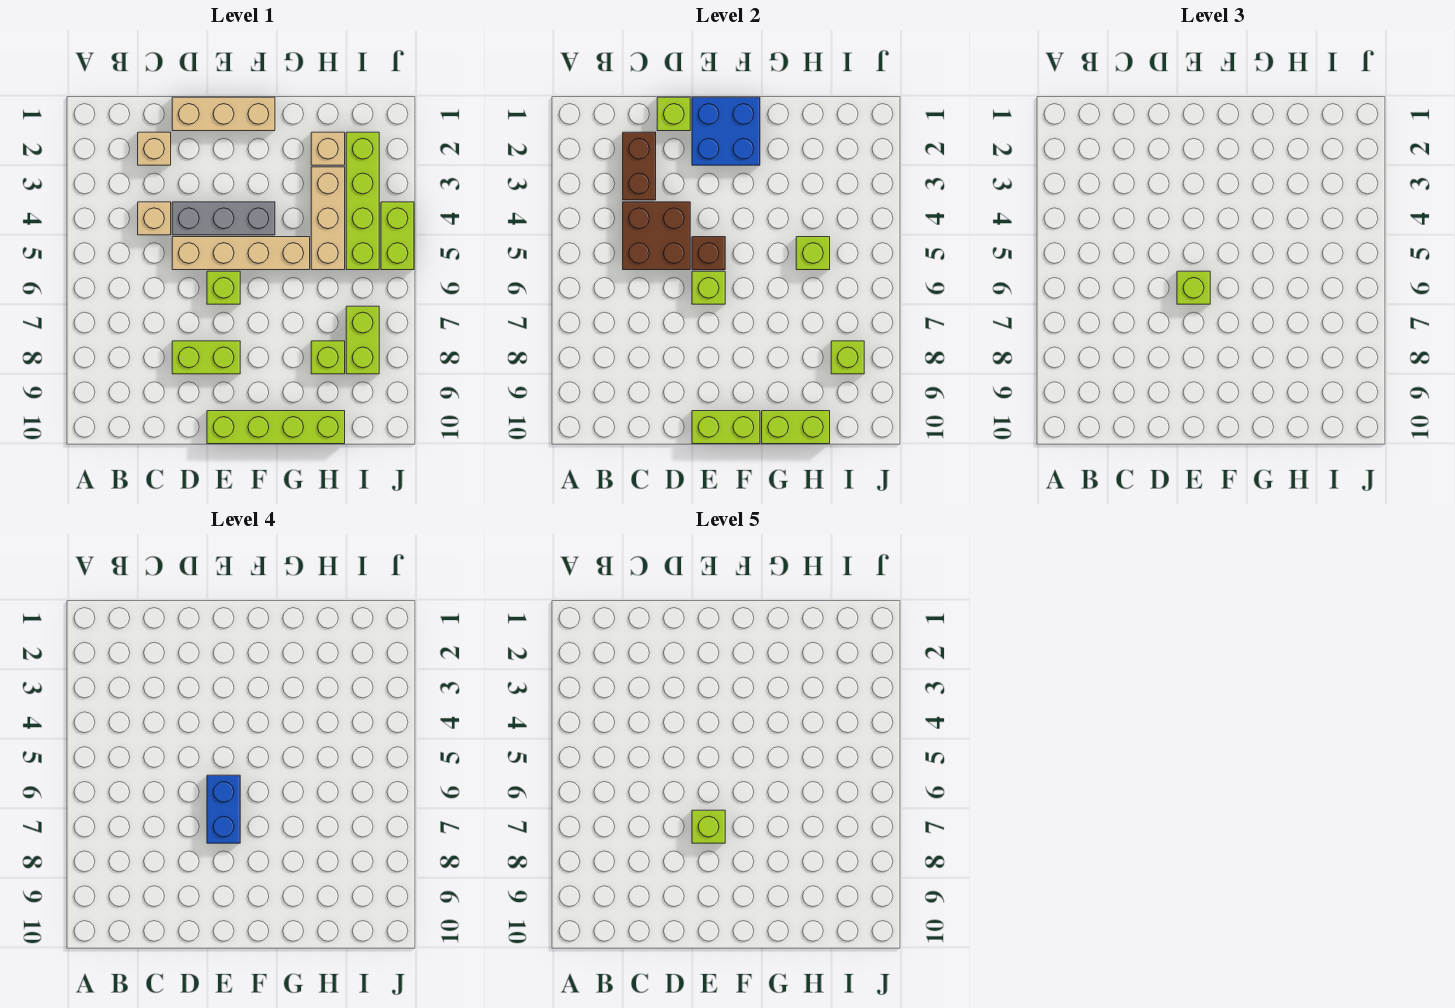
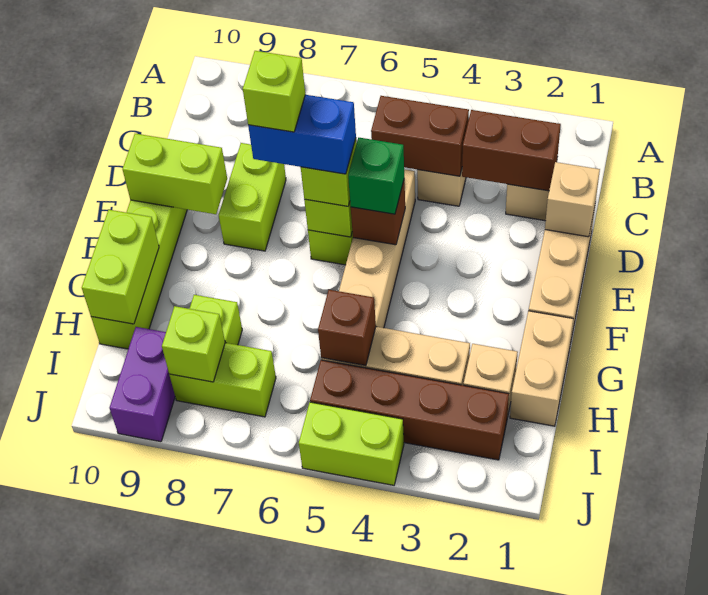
brown 2x2 brick [623,202,690,270] -> brown 1x2 brick [371,96,469,176]
lime 1x1 brick [657,97,690,131] -> tan 1x1 brick [545,162,600,237]
grey 1x3 brick [172,202,275,235] -> none
blue 2x2 brick [692,97,760,165] -> none
none -> green 1x1 brick [348,138,404,214]
lime 1x2 brick [692,411,760,444] -> lime 1x2 brick turned to [123,134,227,214]
none -> tan 1x2 brick [510,311,573,426]
lime 1x1 brick [796,237,830,270] -> brown 1x1 brick [318,290,376,366]
lime 1x4 brick [346,132,379,270] -> brown 1x4 brick [310,360,509,460]
none -> purple 1x2 brick [109,327,175,442]

